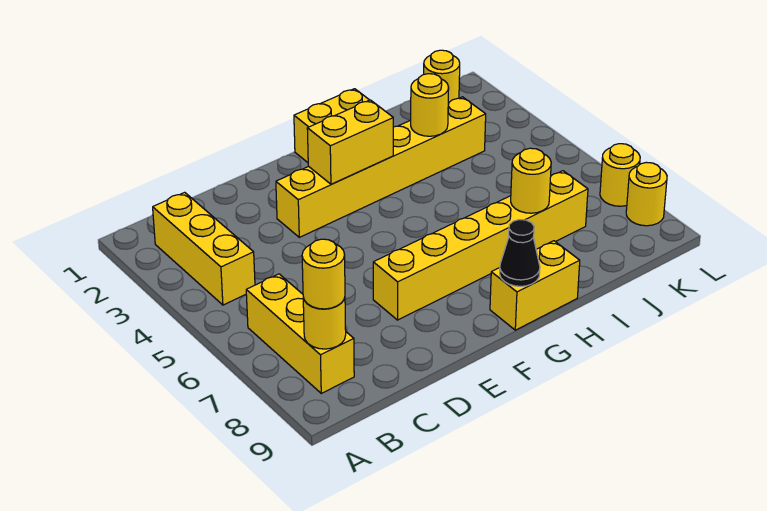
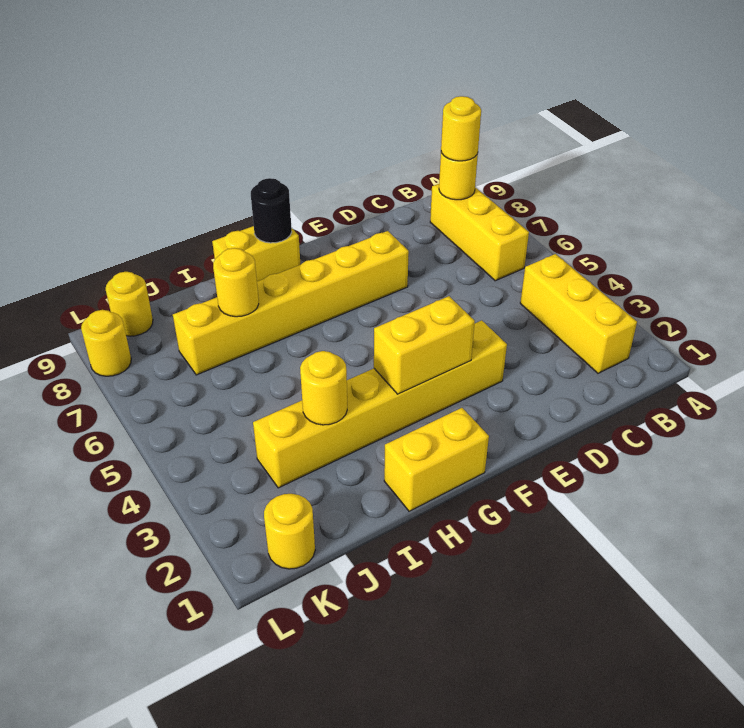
black 1x1 cone [500,220,540,286] -> black 1x1 round brick [251,178,292,243]
yellow 1x1 round brick [600,144,640,206] -> yellow 1x1 round brick moved to [106,272,153,336]

